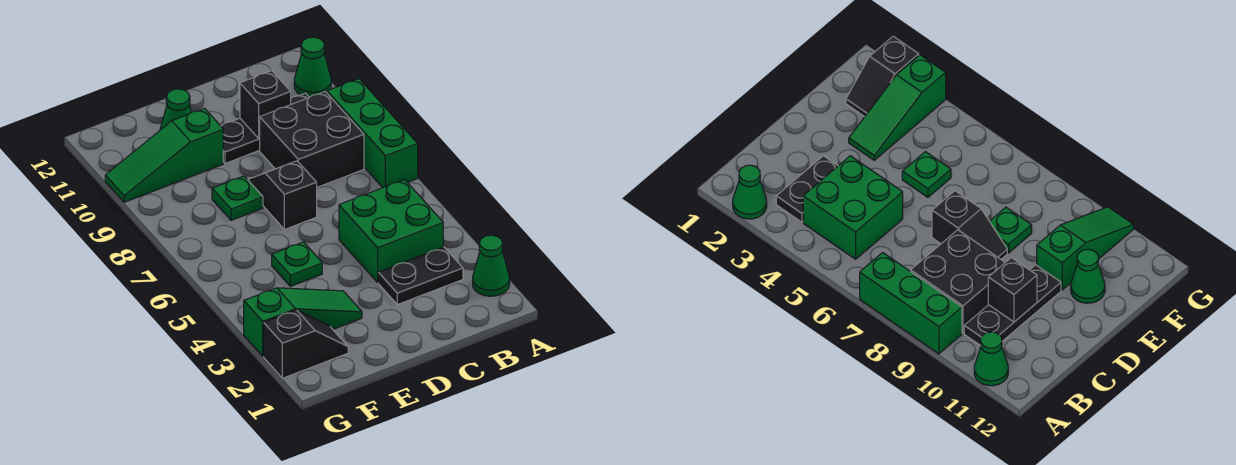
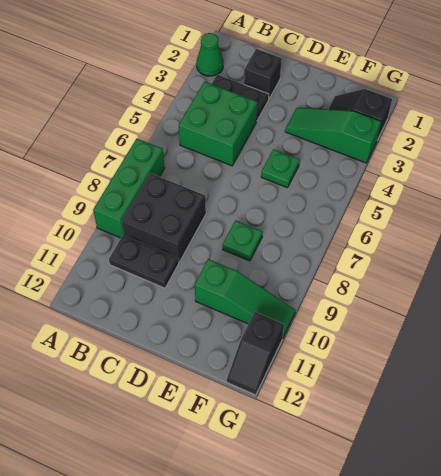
green 1x1 cone [294,37,331,97] -> none
black 1x3 plate [221,93,309,163] -> black 1x2 plate [109,235,179,288]
black 1x1 brick [240,71,291,139] -> black 1x1 brick moved to [244,49,282,100]
black 1x2 slope [248,161,317,230] -> black 1x2 slope moved to [227,312,284,395]
green 1x1 cone [160,89,191,130] -> none

